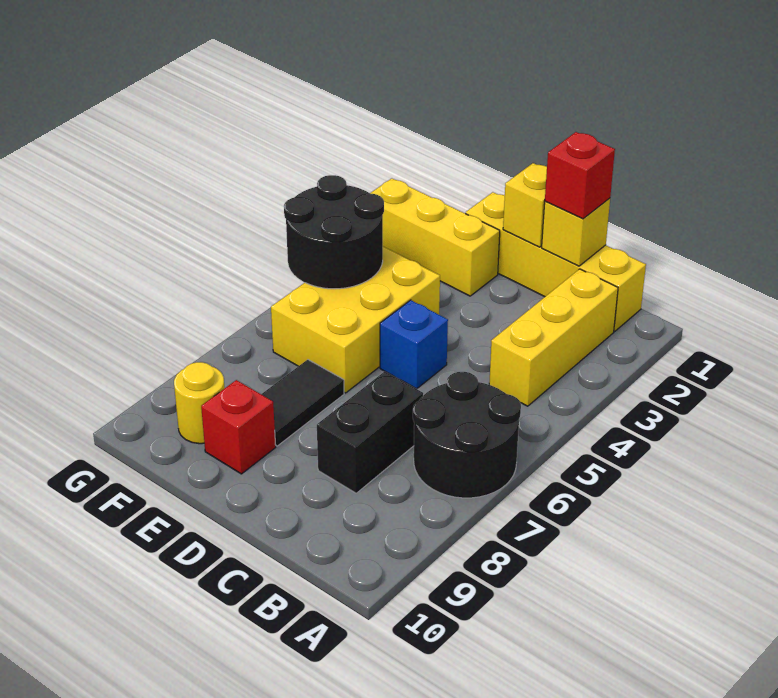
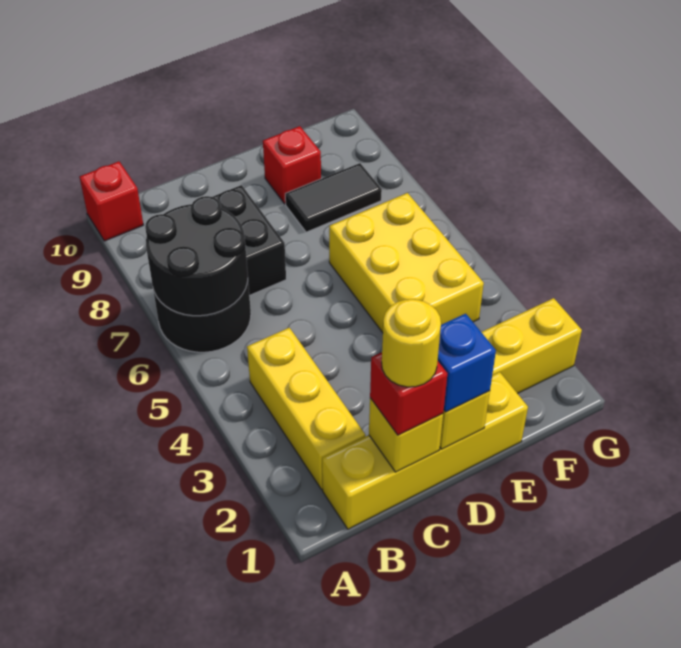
none -> red 1x1 brick [80,161,143,241]
blue 1x1 brick [380,300,448,389] -> blue 1x1 brick moved to [438,314,496,412]
black 1x2 tile [261,360,344,446] -> black 1x2 tile turned to [285,163,382,232]
black 2x2 round brick [284,175,384,289] -> black 2x2 round brick moved to [145,196,248,316]
yellow 1x1 round brick [174,362,225,444] -> yellow 1x1 round brick moved to [382,299,441,387]

